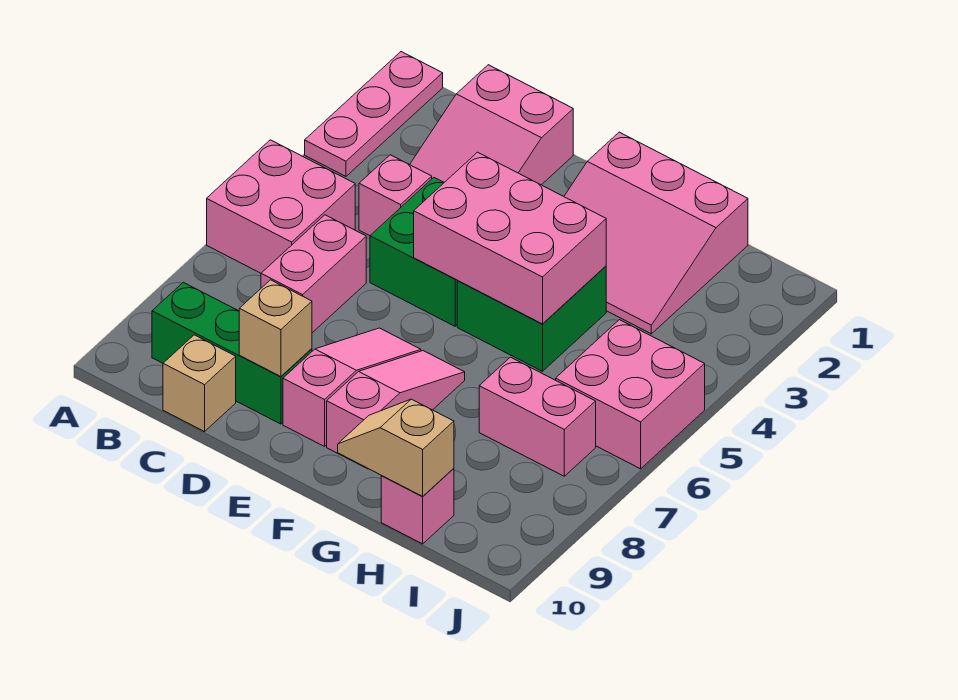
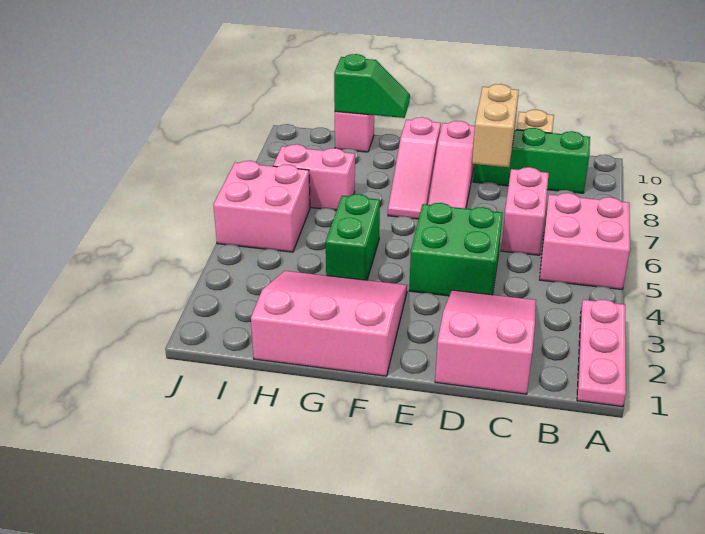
pink 1x1 brick [359,155,432,236] -> none
tan 1x1 brick [239,280,312,377] -> tan 1x2 brick [472,84,519,167]
pink 2x3 brick [414,152,606,324] -> none
green 2x2 brick [457,266,606,371] -> green 1x2 brick [326,194,380,280]
tan 1x2 slope [338,399,454,497] -> green 1x2 slope [334,54,410,118]

